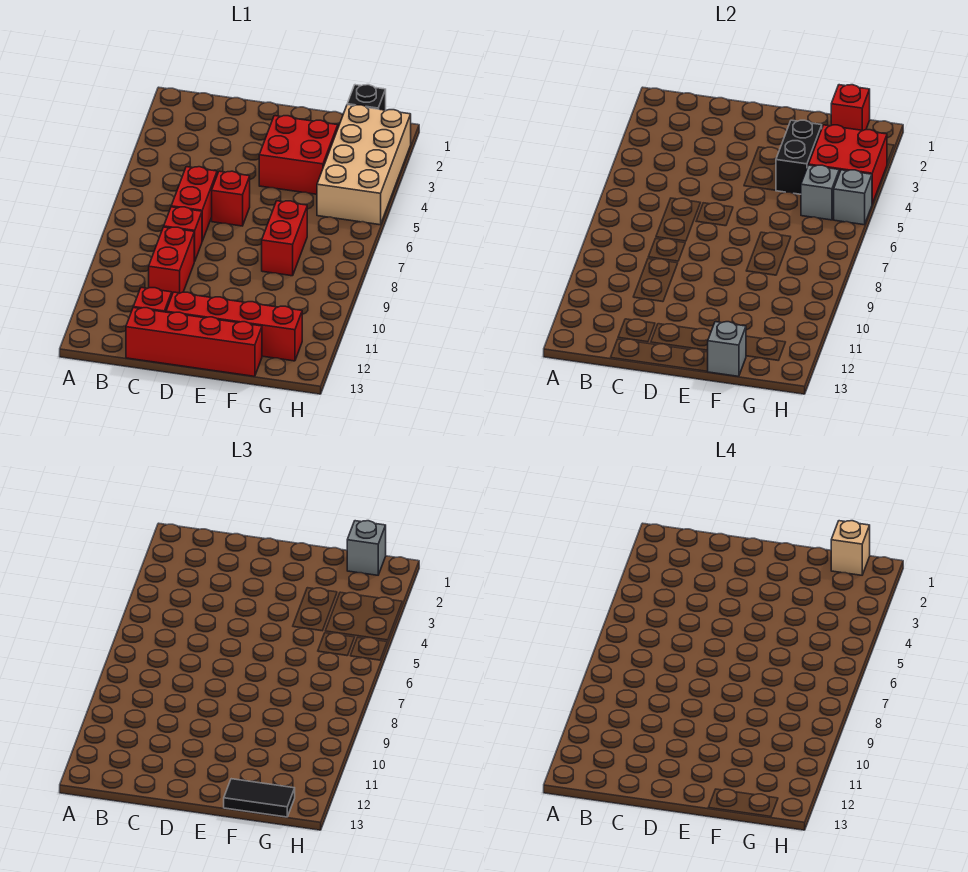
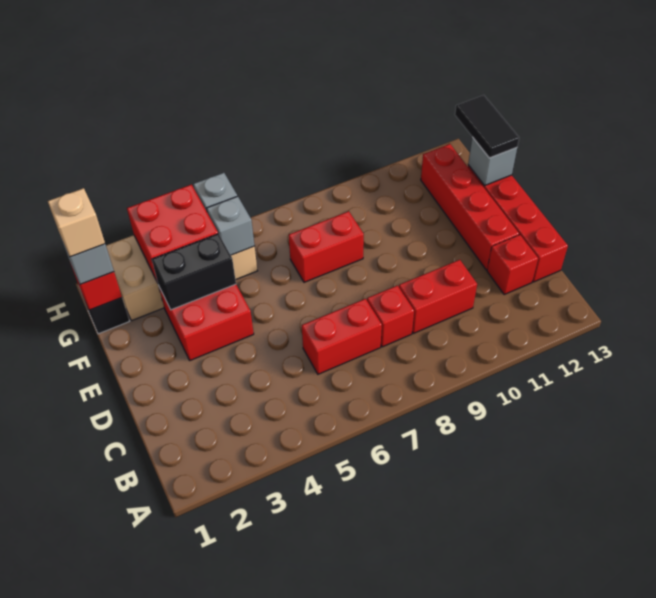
red 1x1 brick [212,171,250,226] -> none

